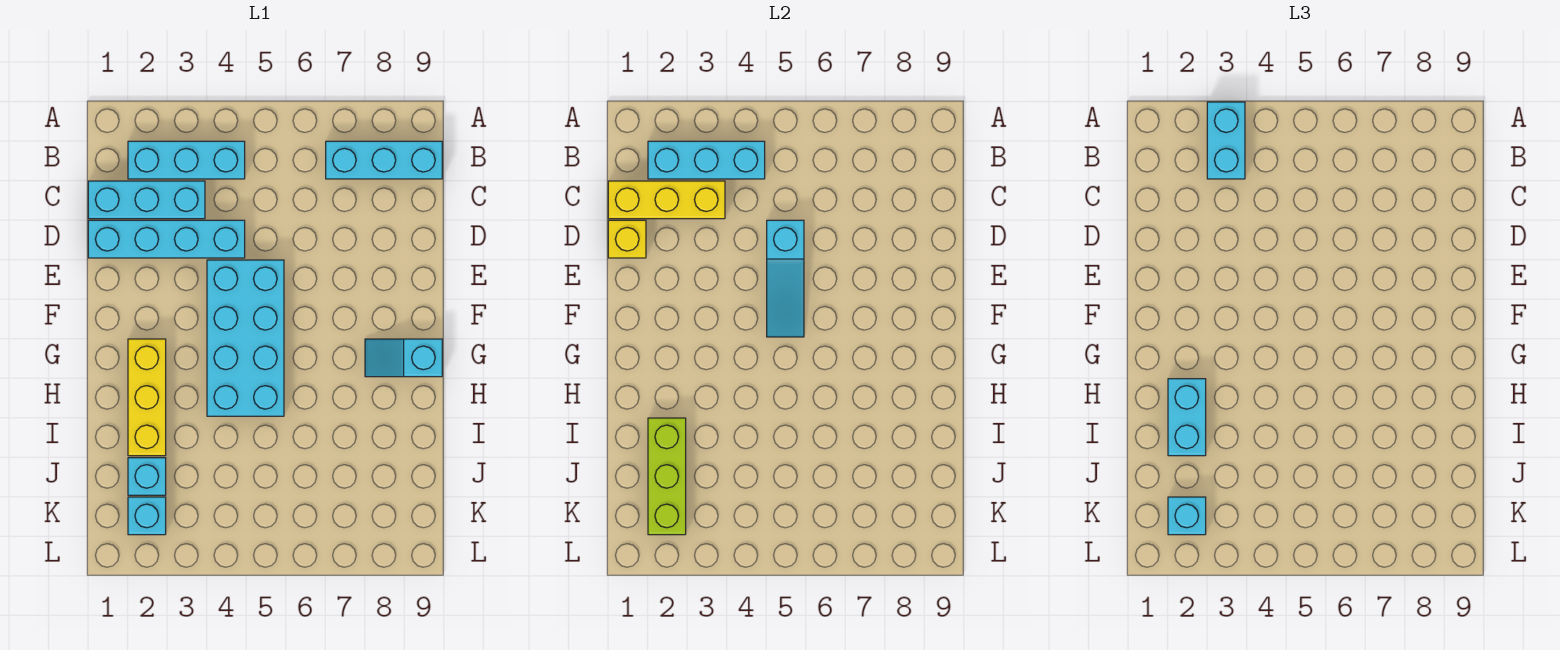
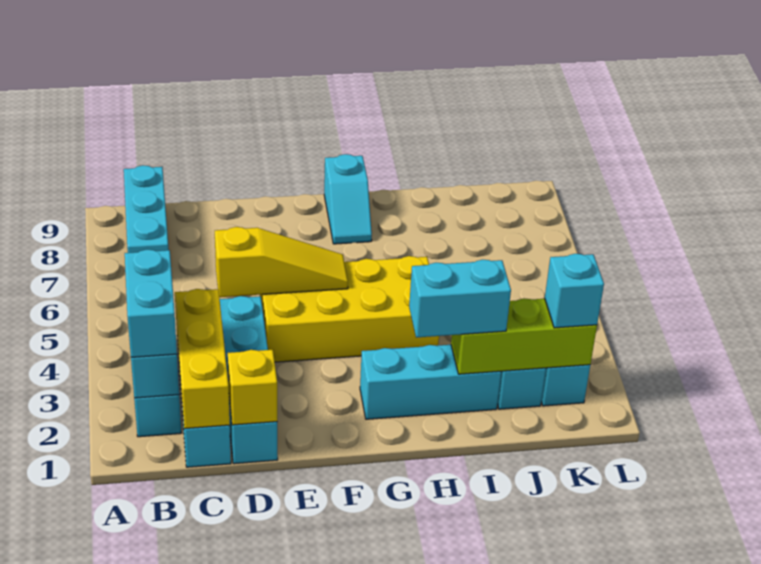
cyan 1x2 brick [1207,102,1245,179] -> cyan 1x2 brick turned to [125,249,177,357]
cyan 1x3 slope [767,220,804,337] -> yellow 1x3 slope [215,227,348,297]
cyan 2x4 brick [207,260,284,416] -> yellow 2x4 brick [260,256,439,362]
yellow 1x3 brick [128,339,166,456] -> cyan 1x3 brick [360,345,501,419]

